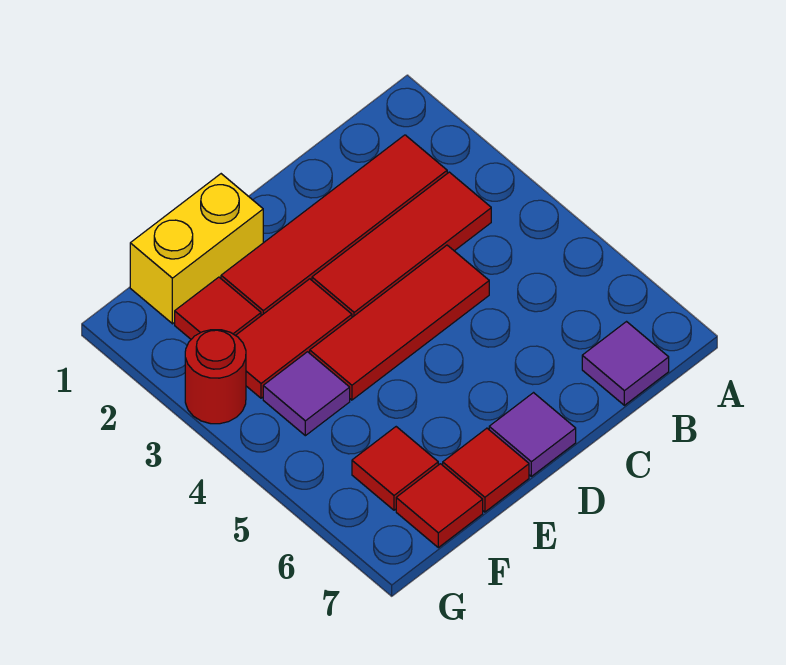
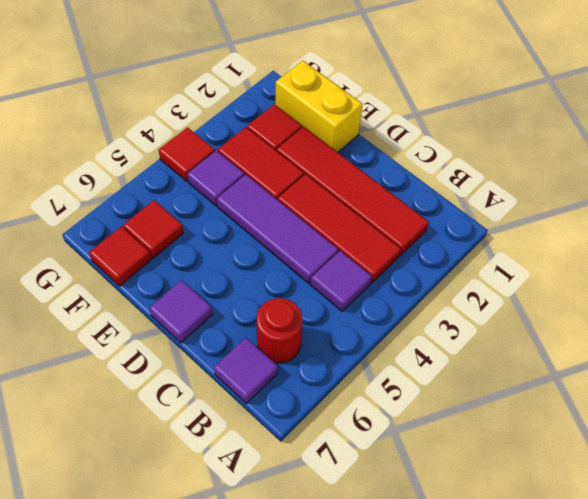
none -> purple 1x1 tile [311,251,372,311]
red 1x3 tile [310,245,489,400] -> purple 1x3 tile [217,174,338,284]
red 1x1 tile [443,428,529,512] -> red 1x1 tile moved to [159,127,215,181]
red 1x1 round brick [185,330,246,424] -> red 1x1 round brick moved to [257,298,302,363]

